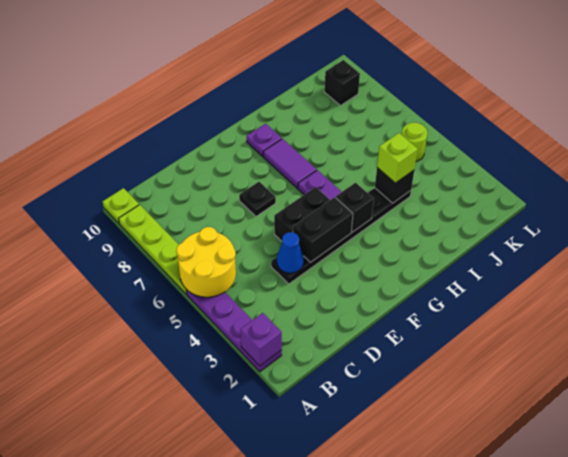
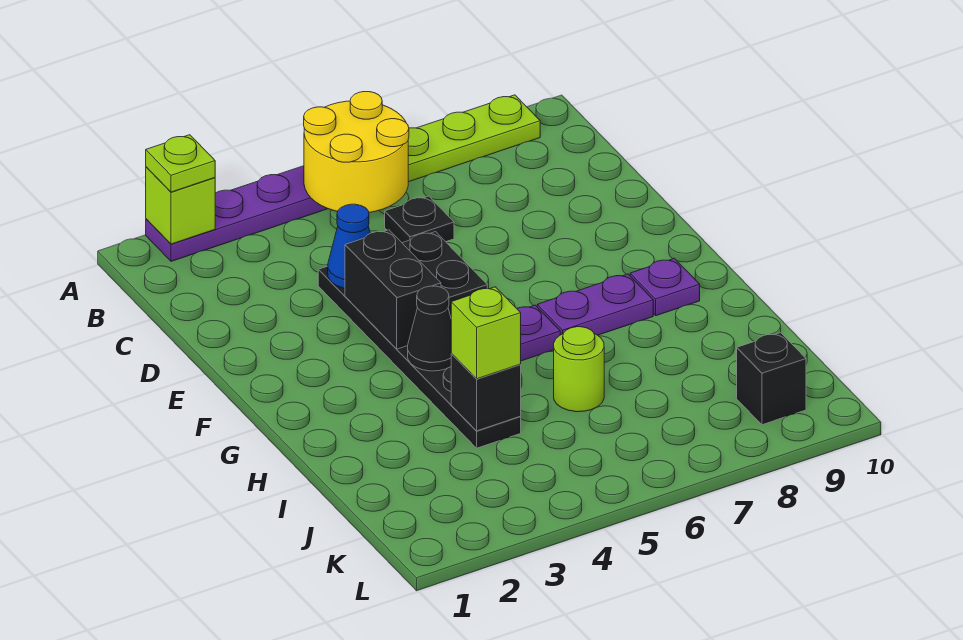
purple 1x1 brick [240,313,282,366] -> lime 1x1 brick [146,167,215,244]
lime 1x1 plate [102,188,139,223] -> lime 1x1 plate moved to [146,135,215,192]
black 1x1 plate [239,182,276,216] -> black 1x1 plate moved to [385,196,454,243]
black 1x1 brick [336,183,374,232] -> black 1x1 cone [408,286,452,371]
purple 1x2 tile [263,139,317,188] -> purple 1x2 plate [537,274,653,335]
lime 1x1 round brick [402,122,427,162] -> lime 1x1 round brick moved to [554,327,604,412]

